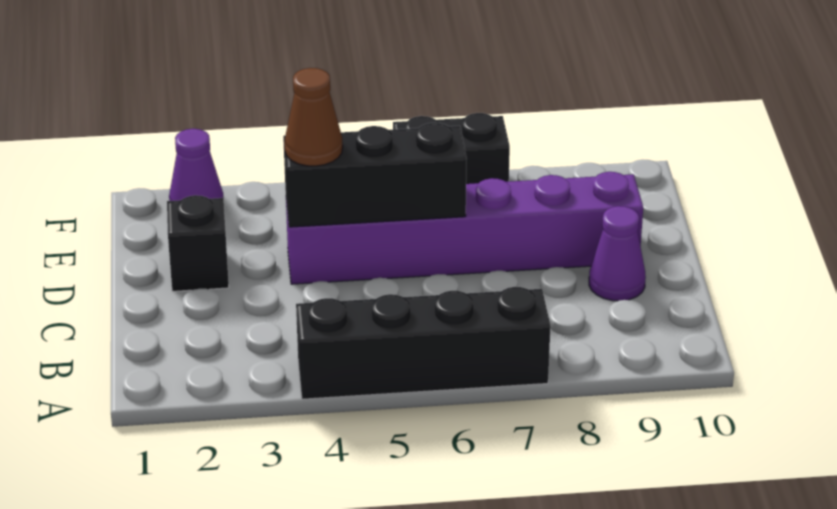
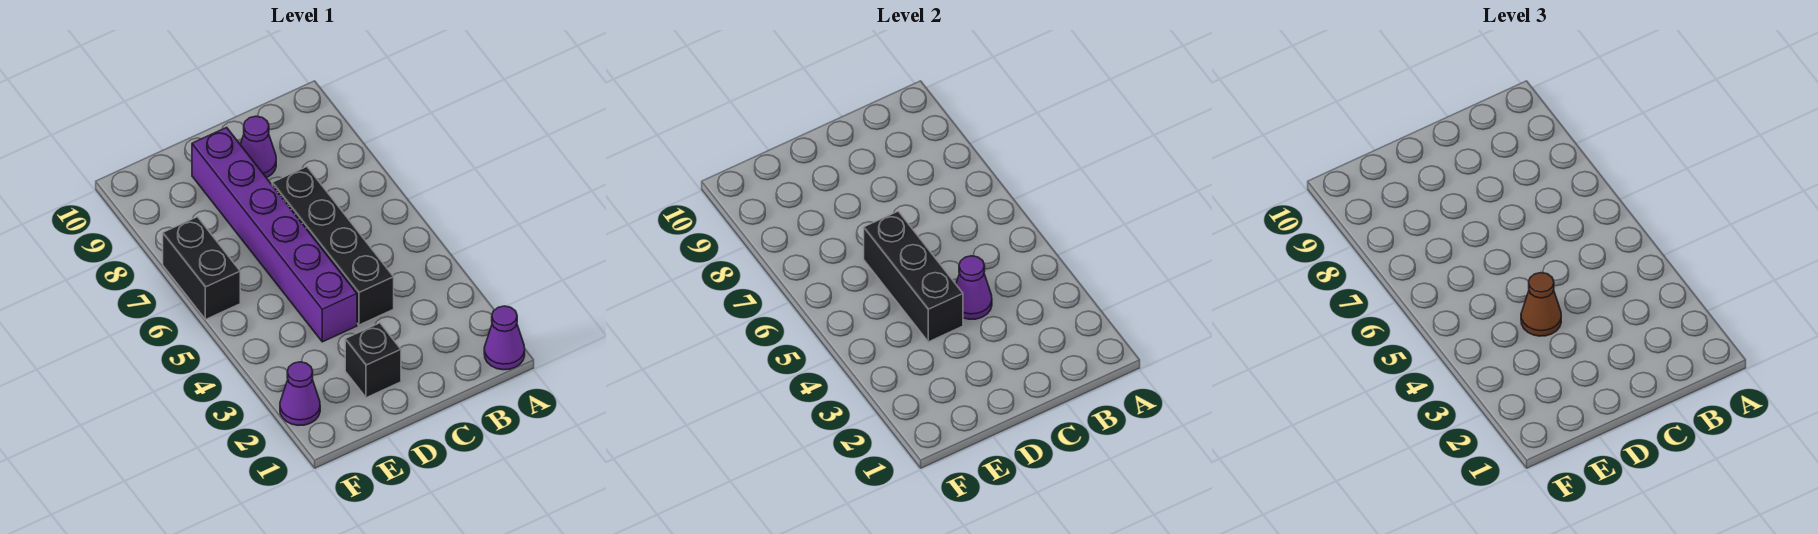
none -> purple 1x1 cone [484,306,525,370]
black 1x4 brick [296,287,551,399] -> black 1x4 brick moved to [272,167,394,325]
none -> purple 1x1 cone [956,256,992,319]

